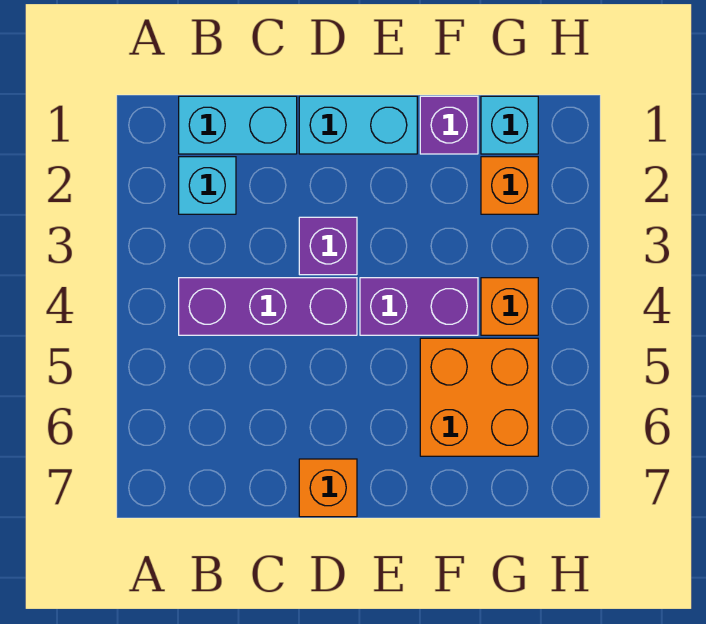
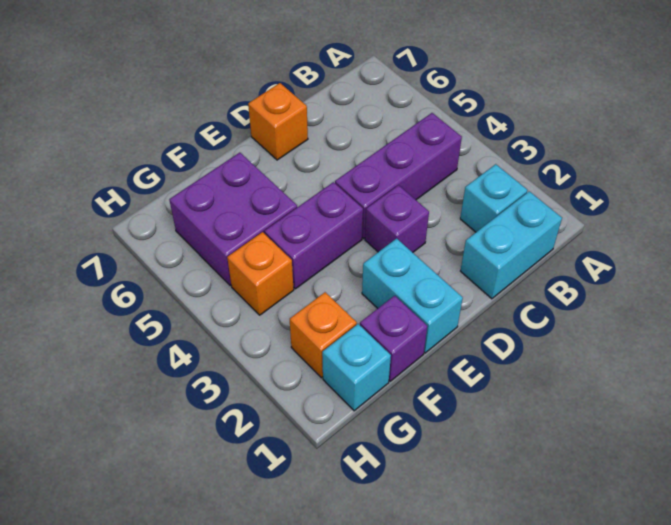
cyan 1x2 brick [299,96,417,154] -> cyan 1x2 brick turned to [362,238,463,353]
orange 2x2 brick [420,338,538,456] -> purple 2x2 brick [169,153,297,286]

